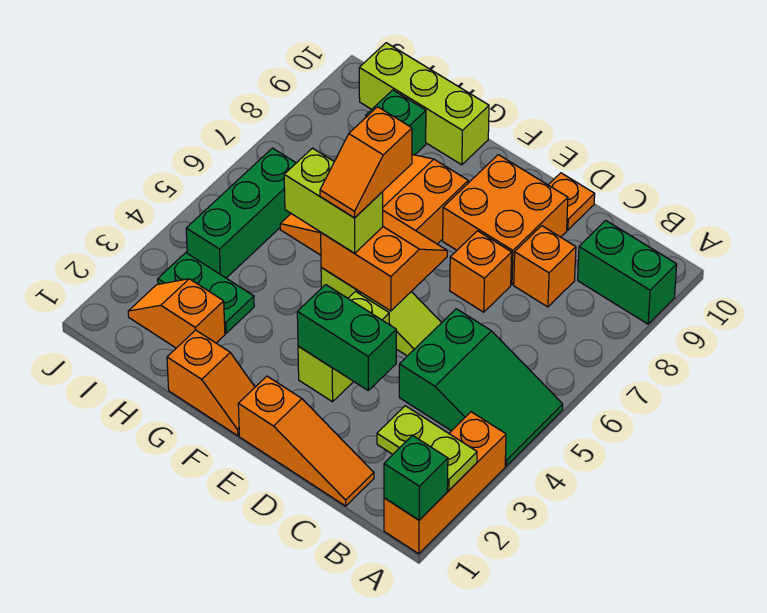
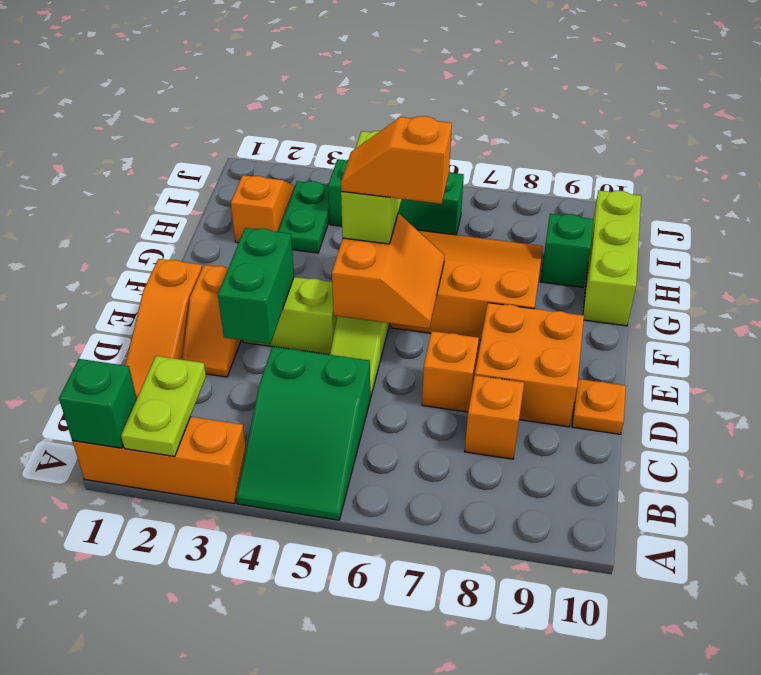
green 1x2 brick [578,221,677,324] -> none
orange 1x2 slope [167,330,255,436] -> orange 1x2 slope moved to [182,265,241,377]

